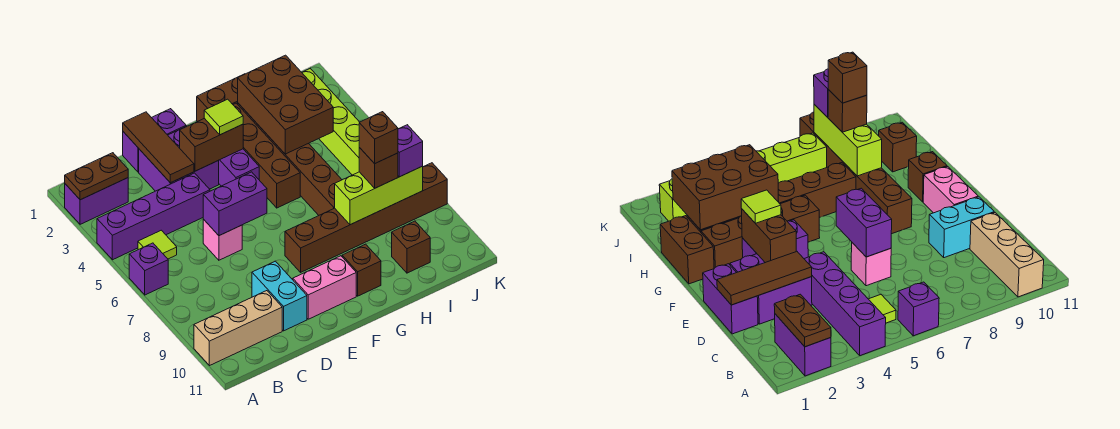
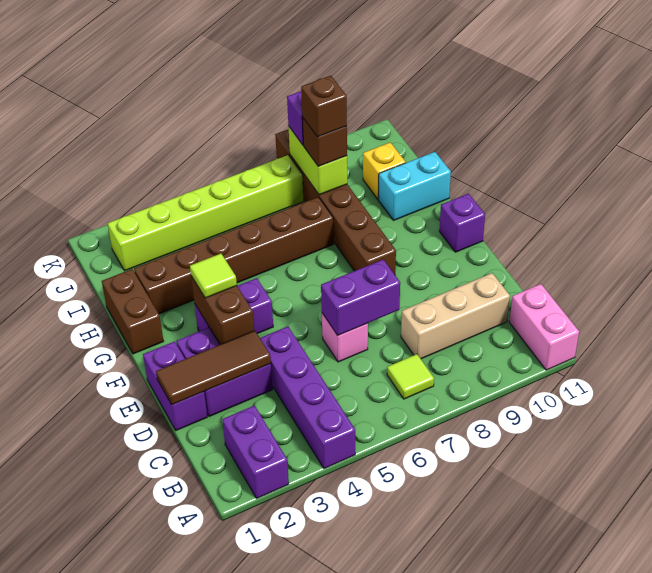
brown 1x2 plate [65,153,128,200] -> none
purple 1x1 brick [129,243,168,295] -> purple 1x1 brick moved to [439,194,485,252]
tan 1x3 brick [194,291,282,366] -> tan 1x3 brick turned to [401,273,510,359]
lime 1x1 tile [138,230,177,259] -> lime 1x1 tile moved to [387,354,434,399]
purple 1x2 brick [203,172,267,236] -> purple 1x2 brick turned to [321,259,400,335]
cyan 1x2 brick [252,261,307,331] -> cyan 1x2 brick moved to [379,152,451,220]
pink 1x2 brick [293,256,356,319] -> pink 1x2 brick moved to [509,284,579,370]
brown 1x4 brick [233,103,300,208] -> none
brown 1x1 brick [342,244,381,296] -> none
brown 2x3 brick [238,55,333,154] -> none
lime 1x3 brick [335,166,423,225] -> lime 1x2 brick [288,126,347,195]
brown 1x1 brick [392,221,430,273] -> yellow 1x1 brick [363,142,406,199]

